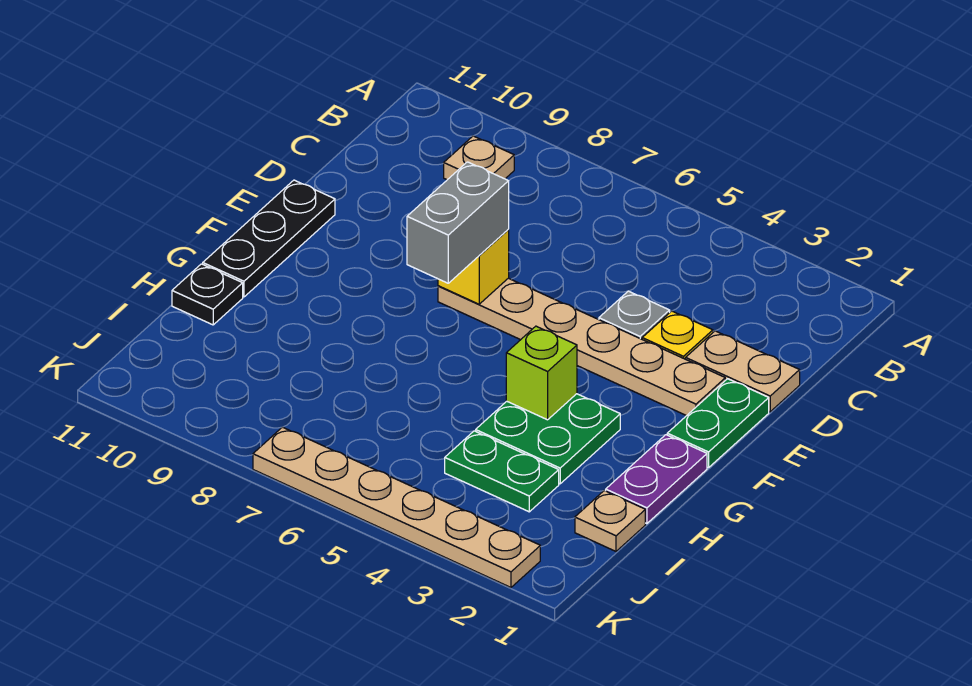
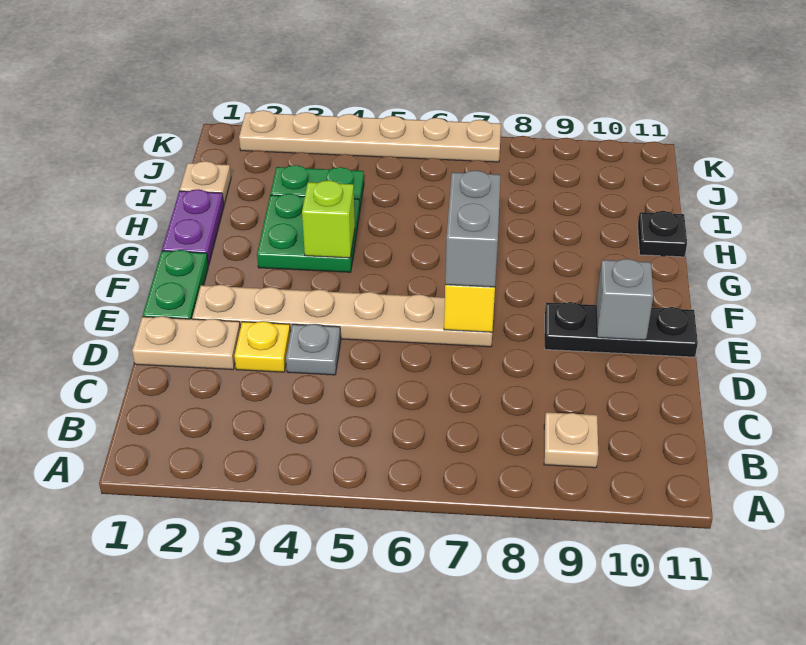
none -> grey 1x1 brick [596,259,653,340]
black 1x3 plate [203,180,335,297] -> black 1x3 plate turned to [545,302,698,357]

